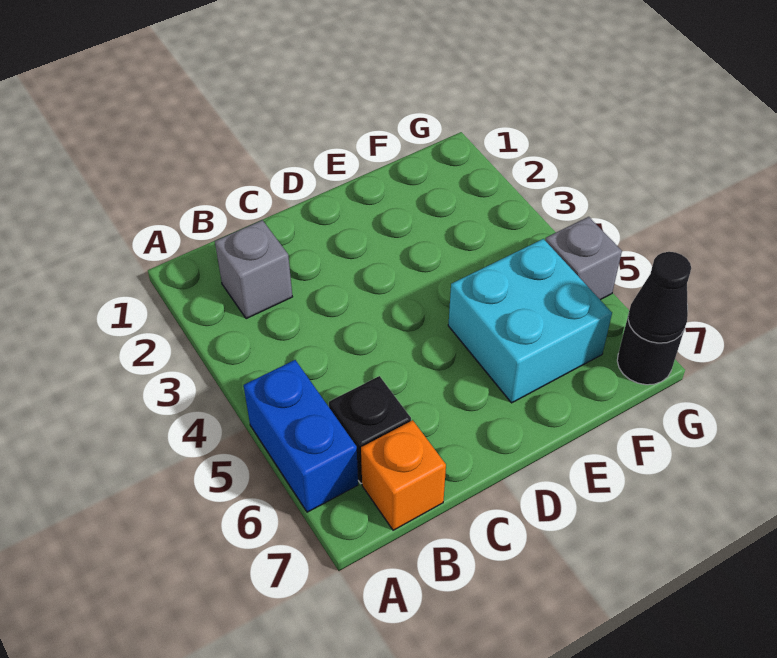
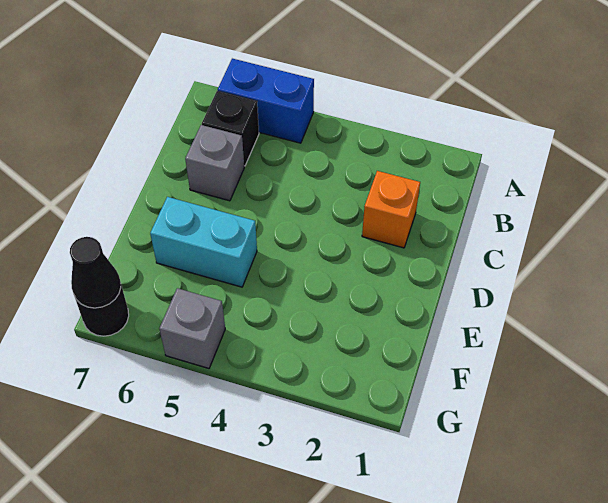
grey 1x1 brick [215,220,292,319] -> grey 1x1 brick moved to [185,125,244,201]
orange 1x1 brick [361,420,446,530] -> orange 1x1 brick moved to [362,171,420,248]
cyan 2x2 brick [448,239,612,403] -> cyan 1x2 brick [150,197,257,287]

